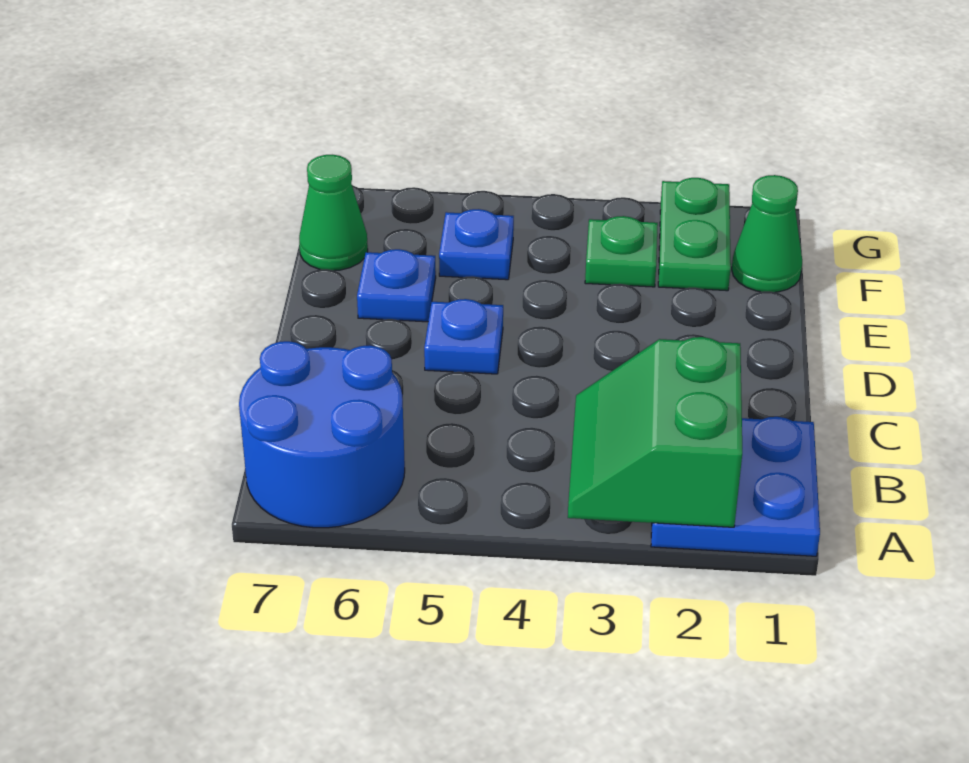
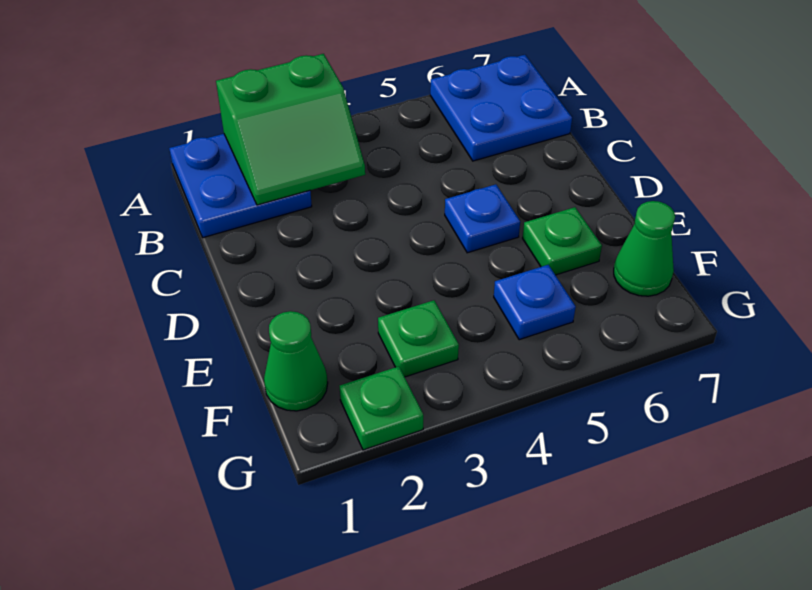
green 2x2 slope [568,337,742,527] -> green 2x2 slope turned to [216,54,365,205]
blue 2x2 round brick [239,341,405,528] -> blue 2x2 plate [430,55,572,161]
blue 1x1 plate [357,249,436,322] -> green 1x1 plate [523,207,602,275]
green 1x2 plate [658,178,731,291] -> green 1x1 plate [340,366,423,450]

